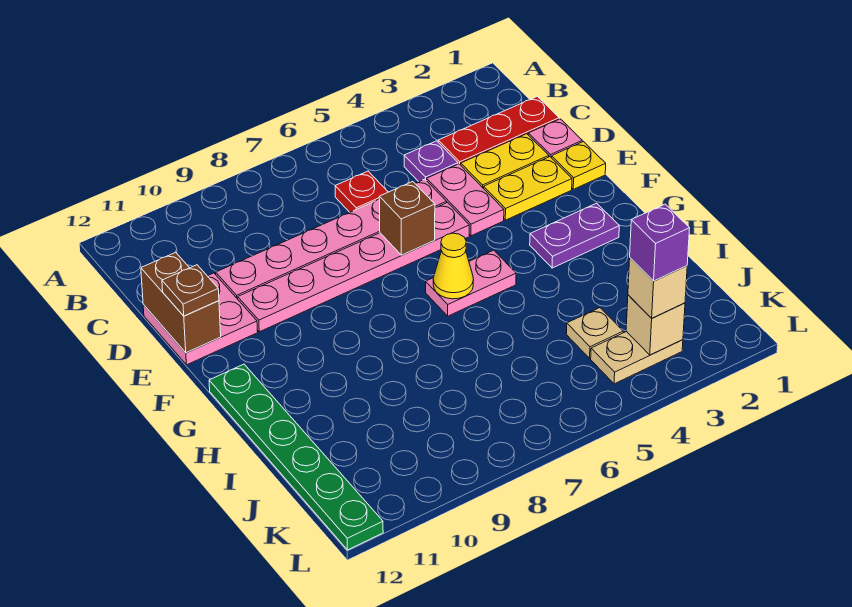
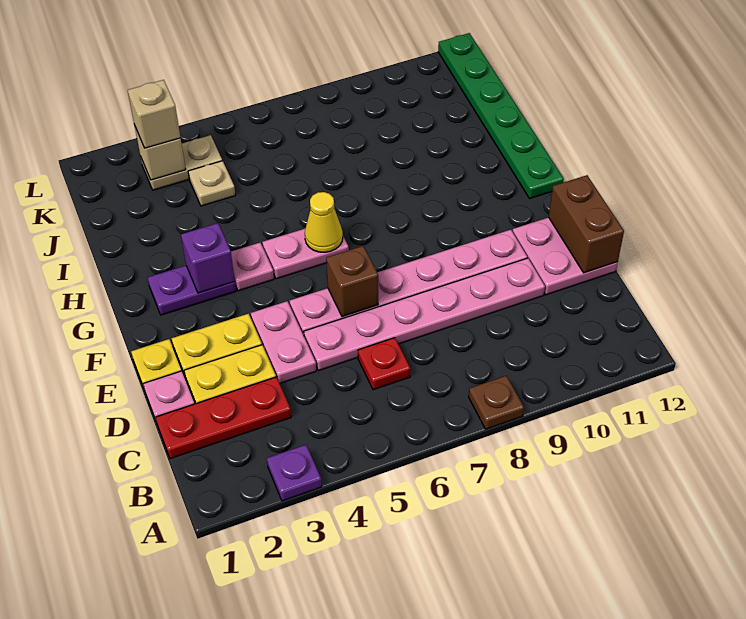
purple 1x1 plate [404,141,458,182] -> purple 1x1 plate moved to [267,445,322,501]
brown 1x1 plate [162,265,219,316] -> brown 1x1 plate moved to [469,376,524,429]
none -> pink 1x1 plate [231,243,274,291]
purple 1x1 brick [630,204,690,281] -> purple 1x1 brick moved to [181,223,235,293]

